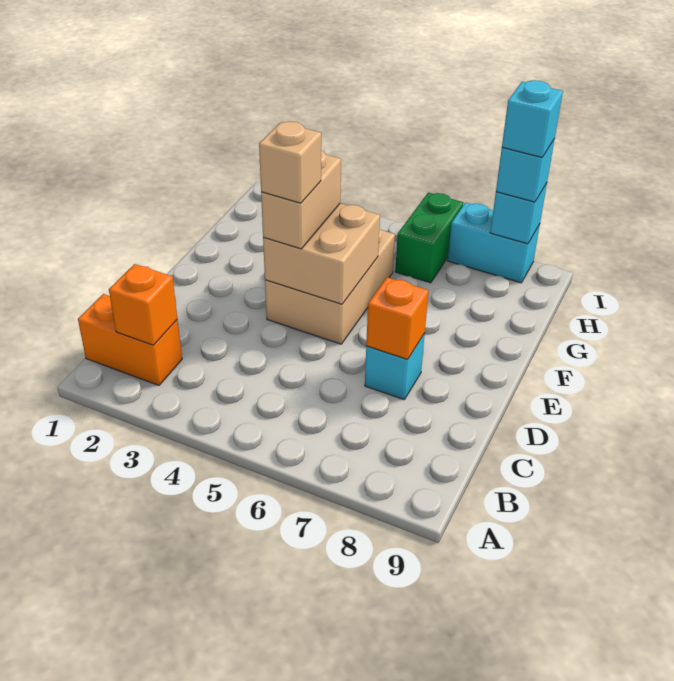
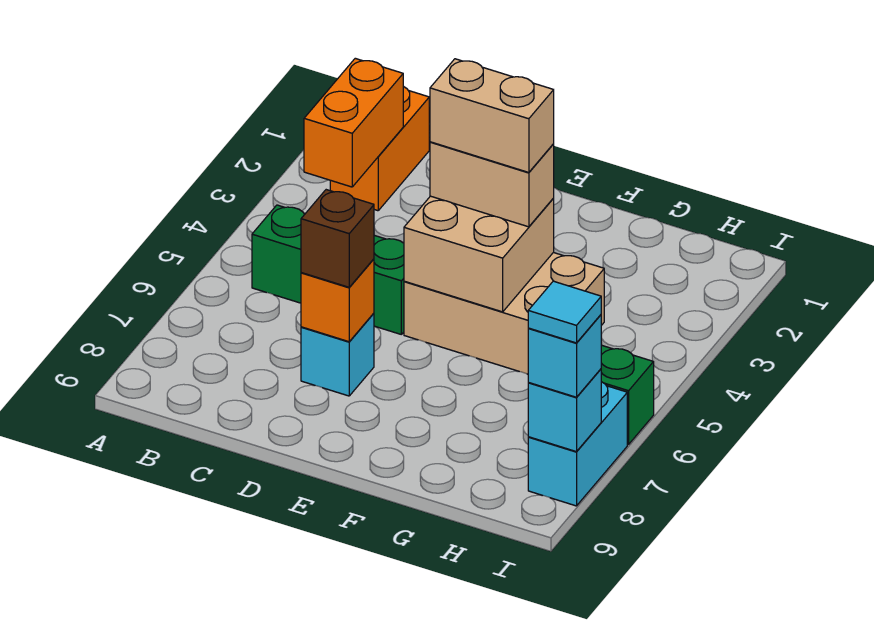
orange 1x1 brick [109,264,177,345] -> orange 1x2 brick [304,58,403,187]
none -> green 1x3 brick [252,205,404,334]
none -> brown 1x1 brick [301,190,374,287]
tan 1x1 brick [259,122,321,203] -> tan 1x2 brick [430,59,554,172]
cyan 1x1 brick [502,80,563,157] -> cyan 1x1 tile [528,281,601,343]

